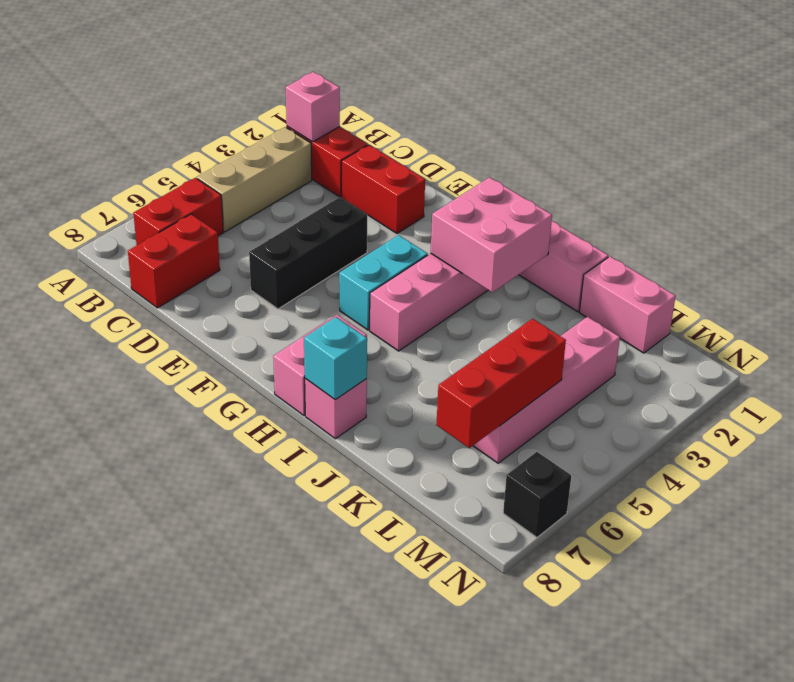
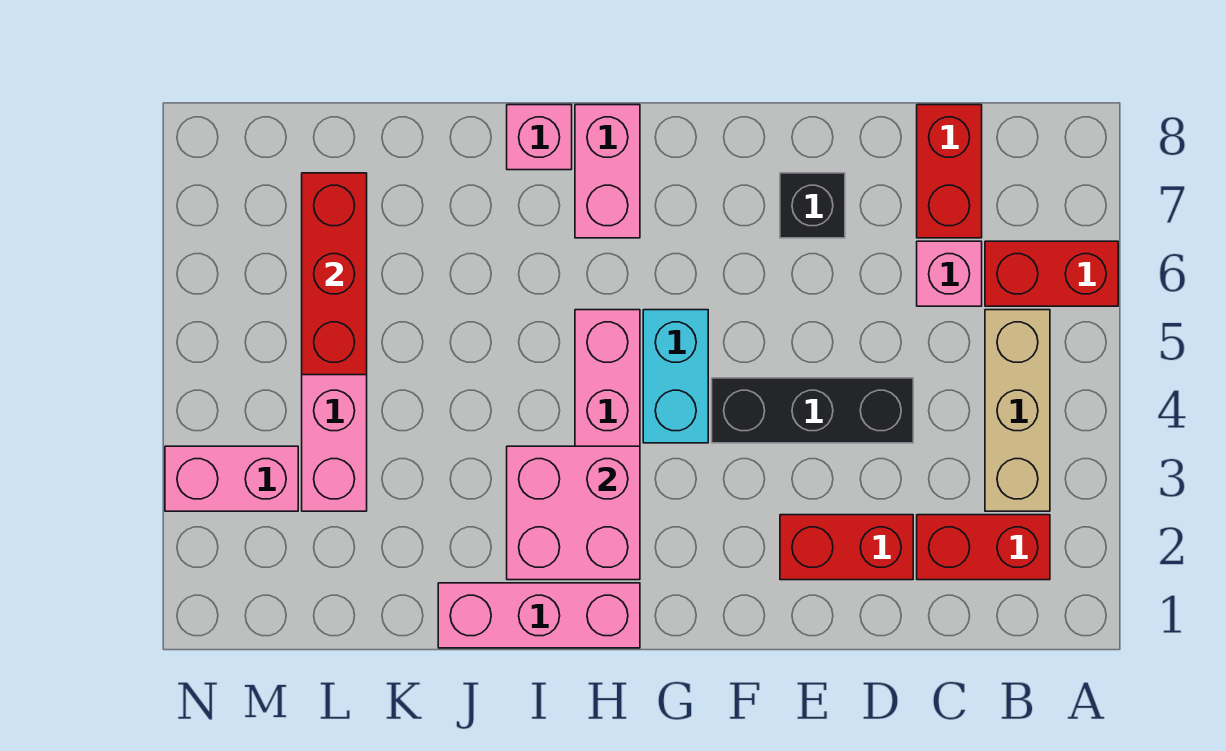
pink 1x1 brick [286,72,340,142] -> pink 1x1 brick moved to [917,241,982,306]
red 1x2 brick [133,178,223,245] -> red 1x2 brick turned to [985,241,1118,306]
black 1x3 brick [249,197,367,309] -> black 1x3 brick turned to [712,378,913,443]
cyan 1x1 brick [304,317,367,399] -> none
pink 1x2 brick [579,256,676,353] -> pink 1x2 brick moved to [165,446,298,511]
black 1x1 brick [503,452,571,537] -> black 1x1 brick moved to [780,173,845,238]

